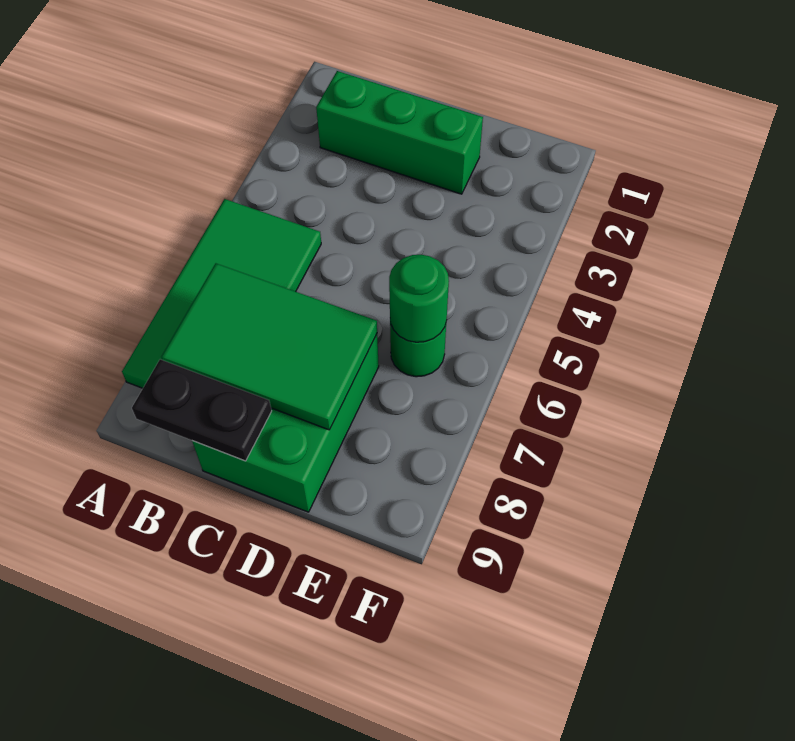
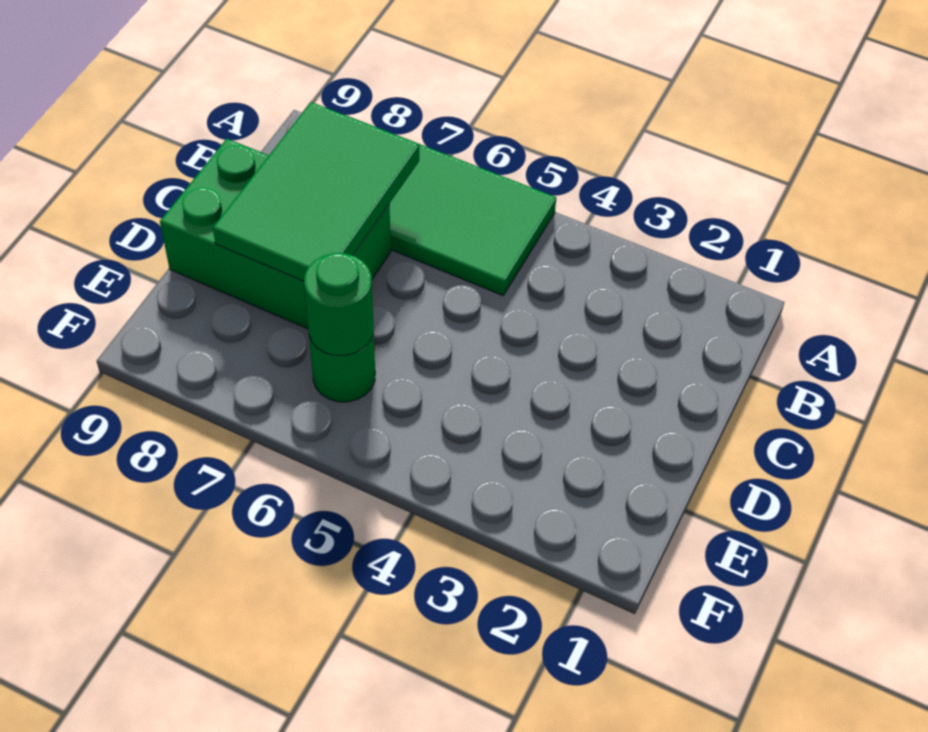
green 1x3 brick [316,71,483,194] -> none
black 1x2 plate [132,359,271,461] -> none

